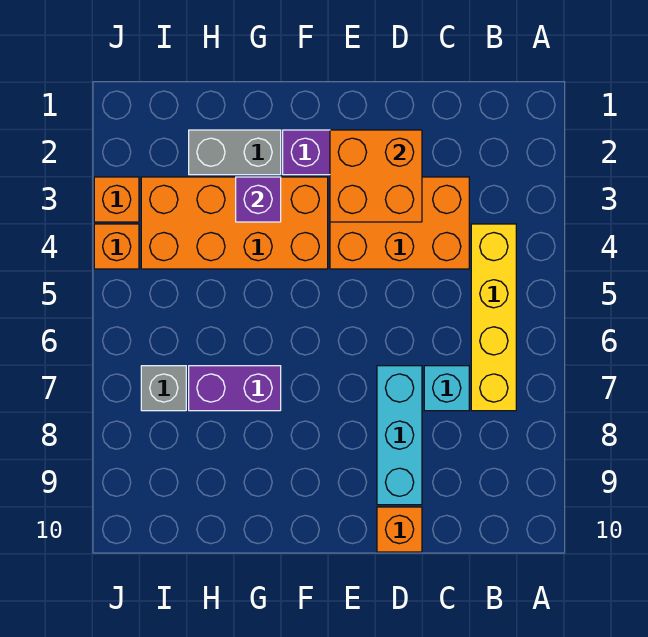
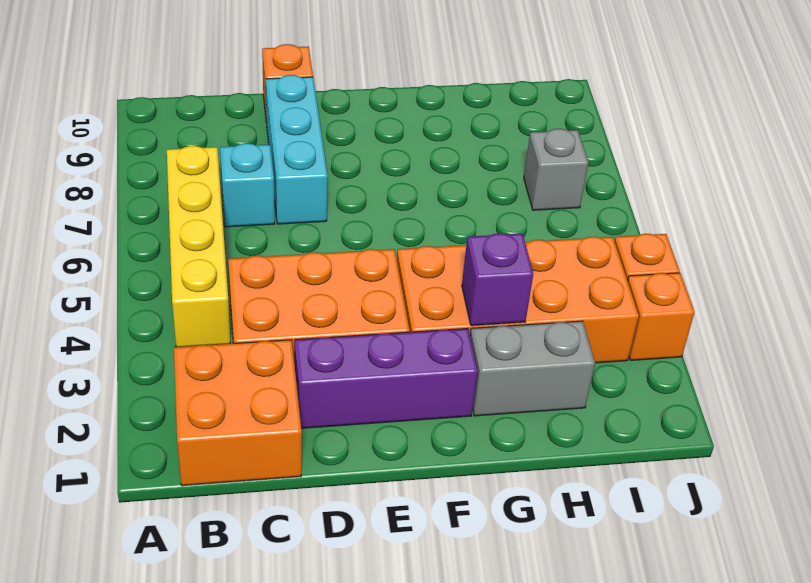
orange 2x2 brick [330,130,422,222] -> orange 2x2 brick moved to [174,340,302,486]
purple 1x2 brick [189,366,281,411] -> none

